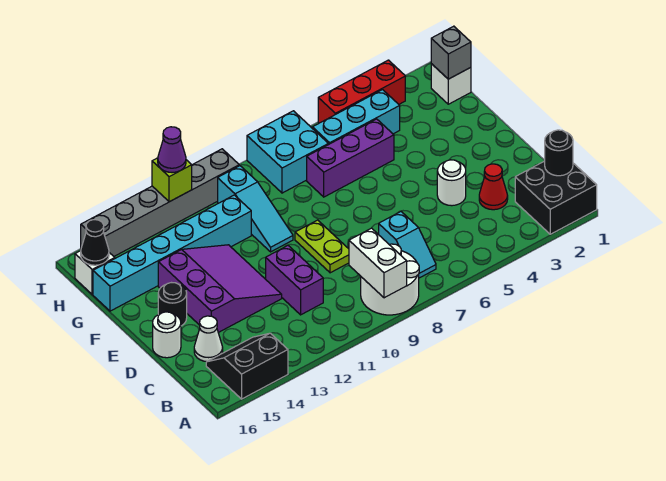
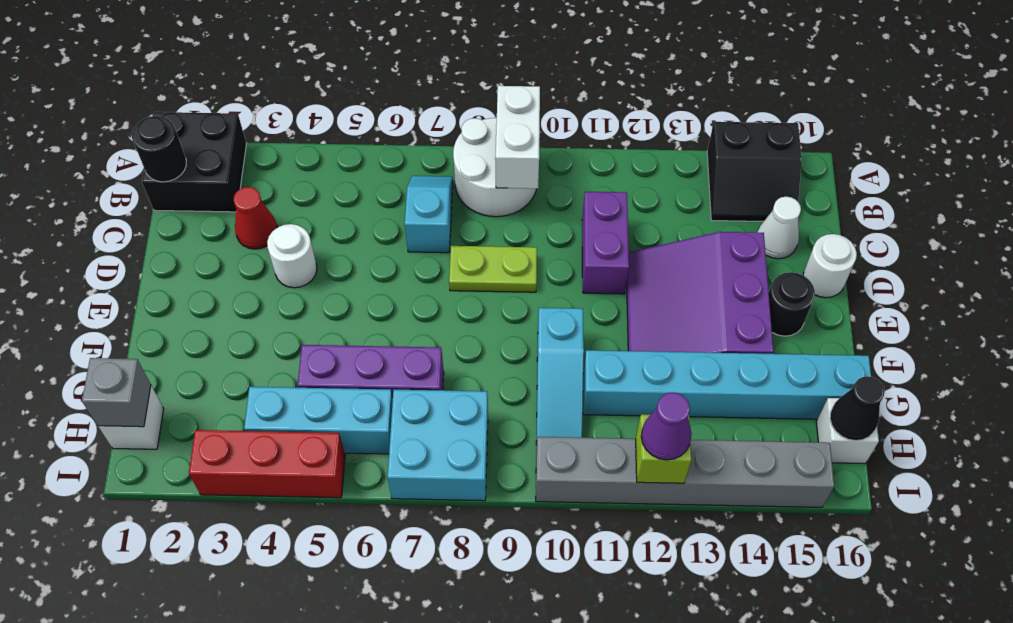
lime 1x2 plate [295,220,349,273] -> lime 1x2 plate turned to [449,246,537,292]
cyan 1x3 slope [218,166,293,252] -> cyan 1x3 slope turned to [536,308,584,454]

